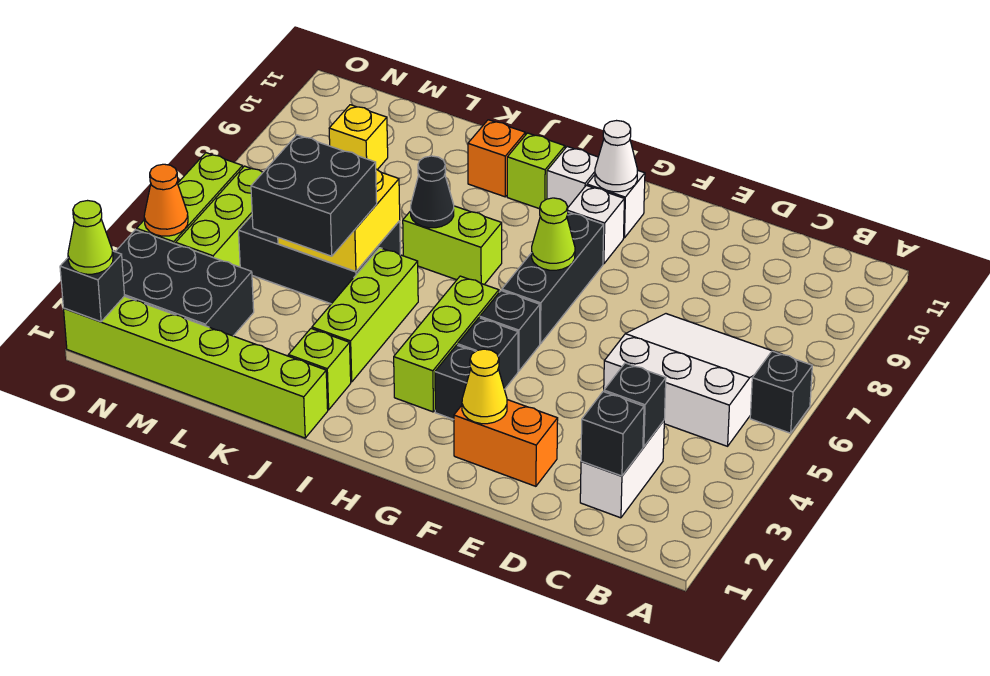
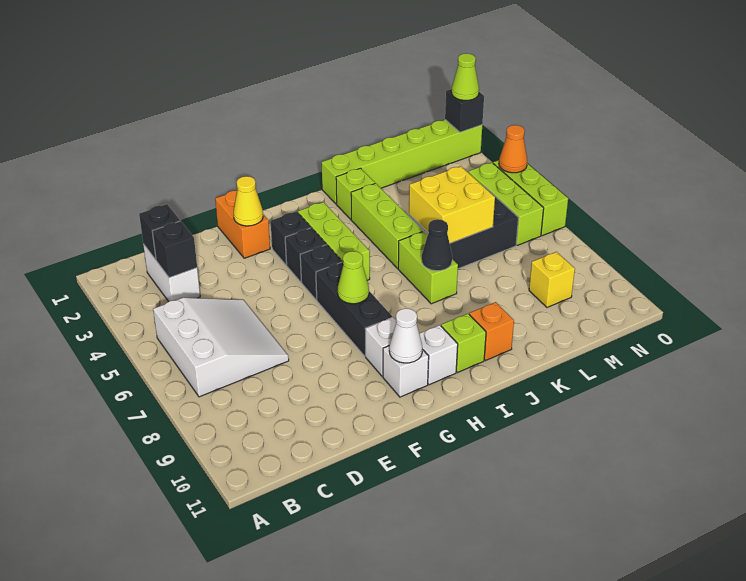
black 1x1 brick [750,351,812,433] -> none
white 3x3 slope [604,314,782,446] -> white 3x3 slope turned to [153,298,289,397]
orange 1x2 brick [454,400,558,486] -> orange 1x2 brick turned to [215,191,270,258]
lime 1x2 brick [403,206,502,284] -> lime 1x2 brick turned to [398,231,458,304]
black 2x2 brick [251,135,377,256] -> none
black 2x3 brick [115,230,254,336] -> none

